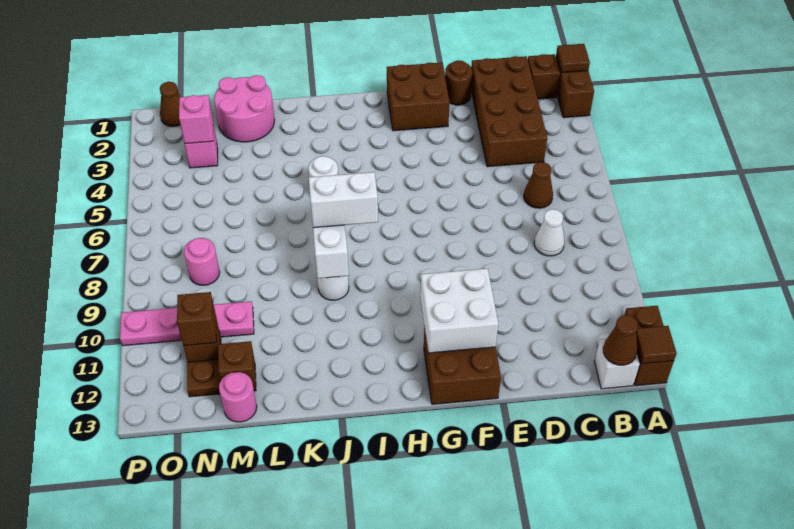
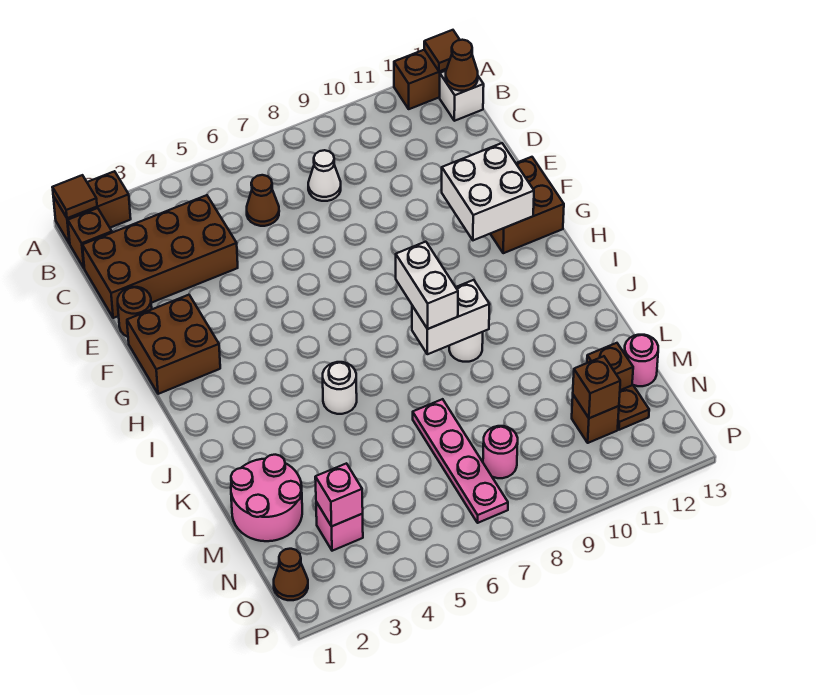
pink 1x4 plate [120,301,254,346] -> pink 1x4 plate moved to [413,399,508,523]

